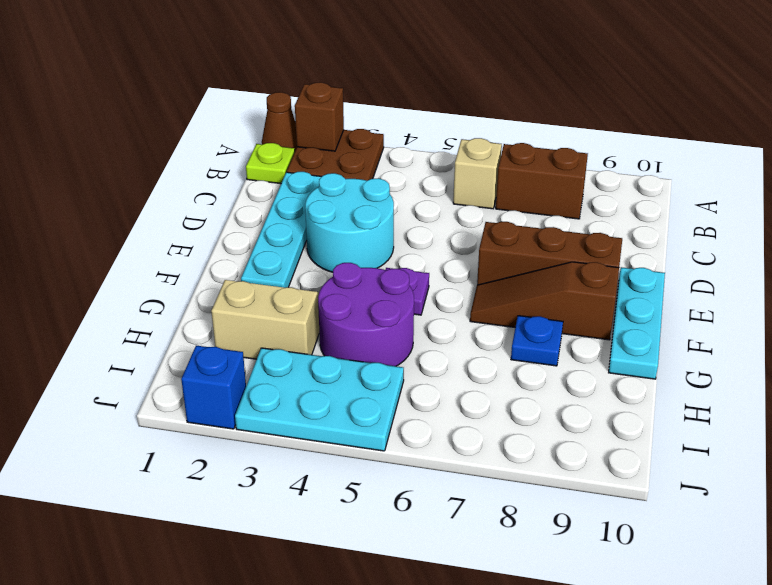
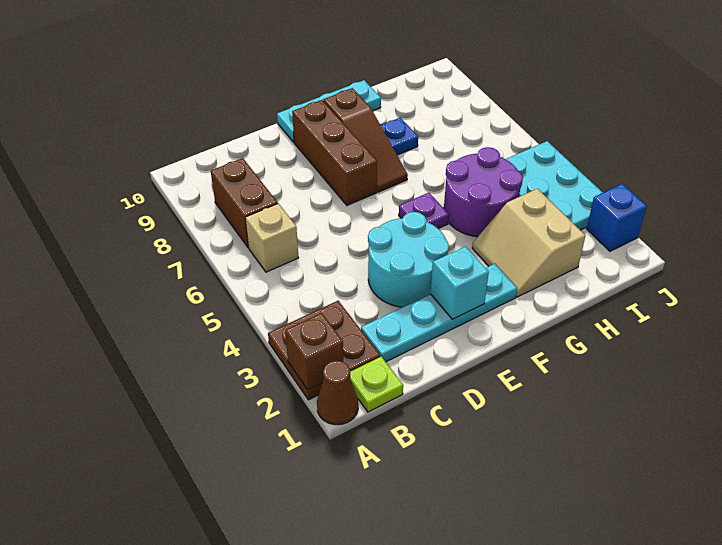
none -> cyan 1x1 brick [430,246,489,319]

